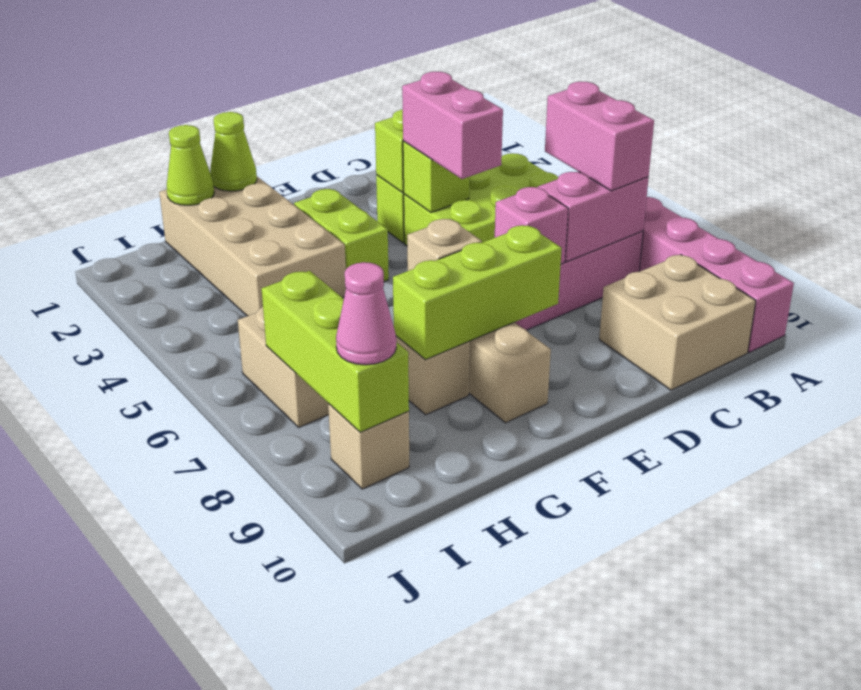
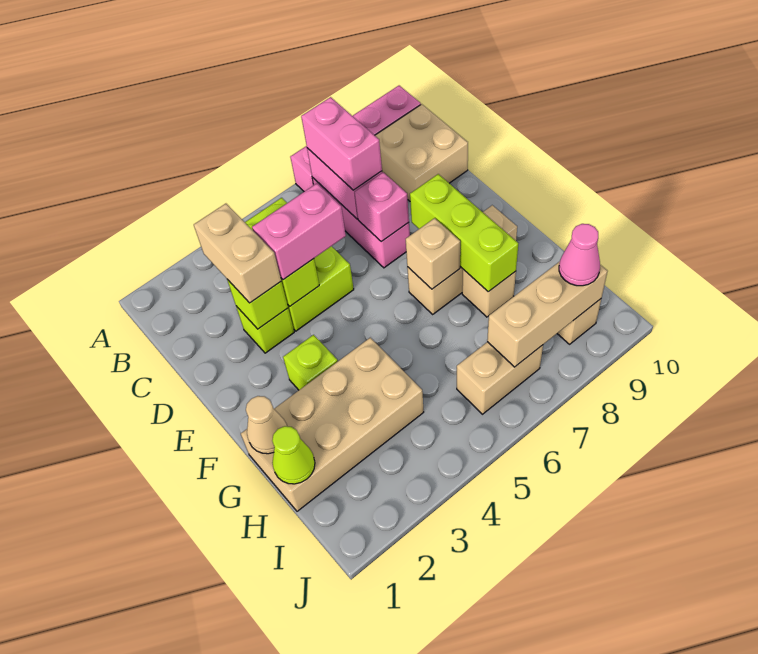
pink 1x2 brick [545,82,654,191] -> pink 1x2 brick turned to [301,97,382,190]
none -> tan 1x2 brick [194,204,281,303]
lime 1x2 brick [294,189,389,281] -> lime 1x1 brick [283,335,338,390]
lime 1x1 cone [210,112,257,191] -> tan 1x1 cone [246,396,287,454]
lime 1x3 brick [262,271,409,432] -> tan 1x3 brick [487,262,608,367]

